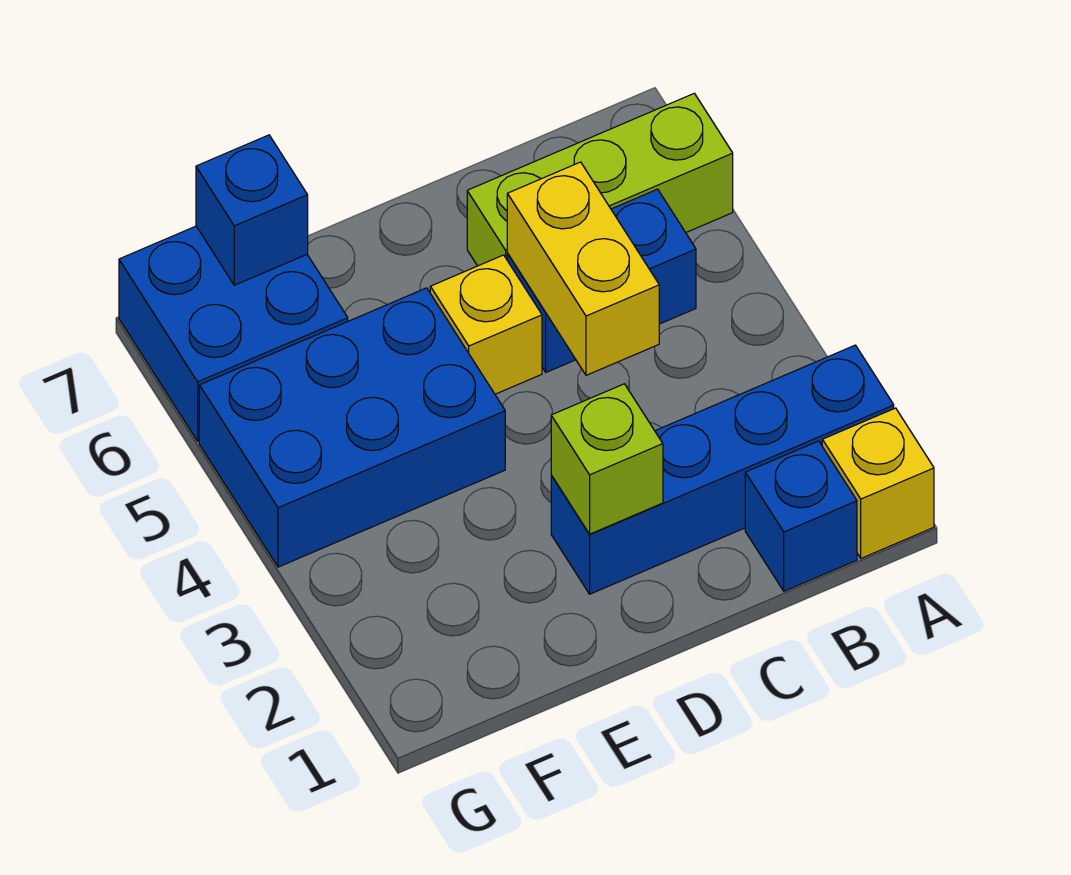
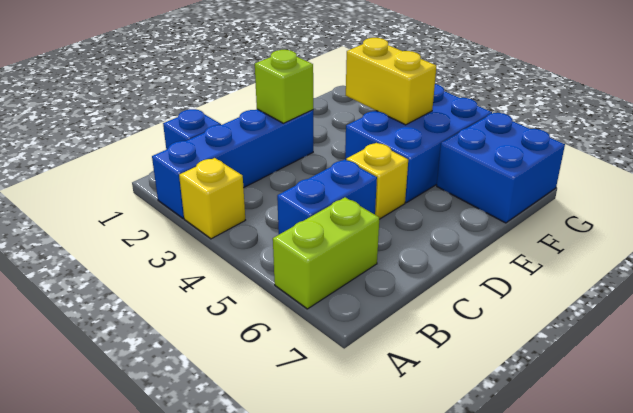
yellow 1x1 brick [822,408,934,558] -> yellow 1x1 brick moved to [179,158,245,239]
lime 1x3 brick [467,93,733,266] -> lime 1x2 brick [273,197,379,309]
yellow 1x2 brick [507,162,659,375] -> yellow 1x2 brick moved to [346,38,437,125]
blue 1x1 brick [196,135,308,285] -> none

